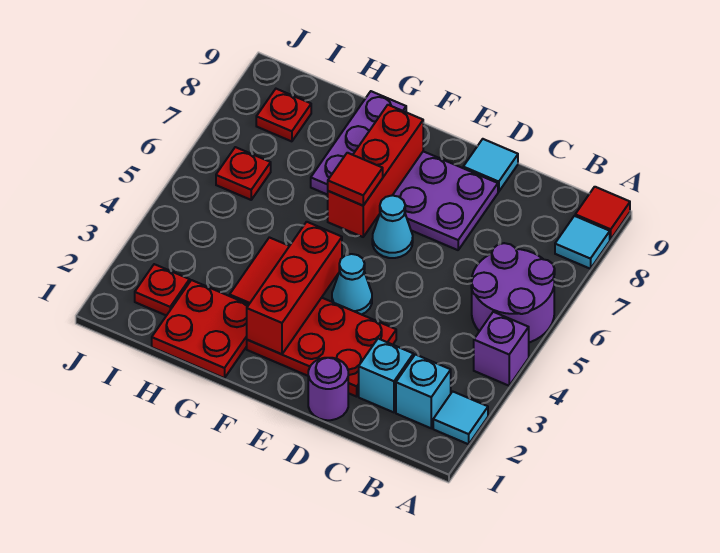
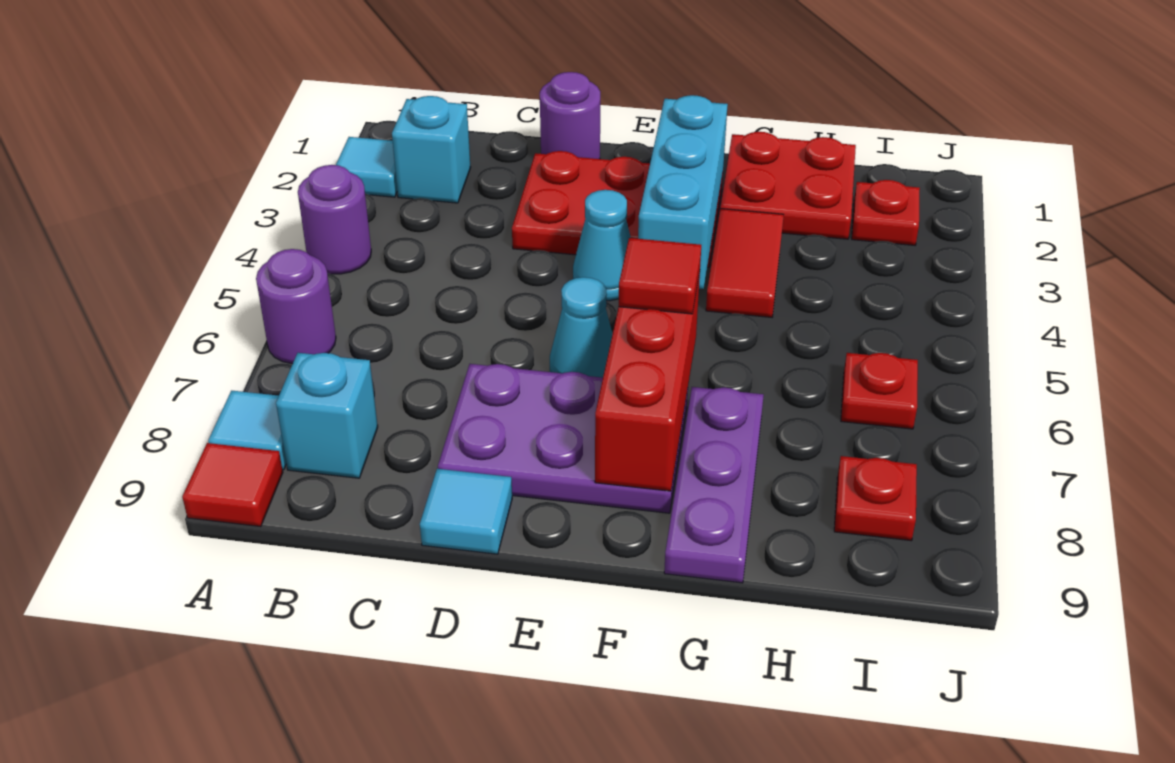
purple 1x1 brick [474,312,529,386] -> purple 1x1 round brick [298,165,371,274]
purple 2x2 round brick [471,243,555,342] -> purple 1x1 round brick [256,249,336,364]
cyan 1x1 brick [359,339,413,412] -> cyan 1x1 brick moved to [276,353,378,478]
red 1x3 brick [247,222,342,354] -> cyan 1x3 brick [638,95,728,289]

